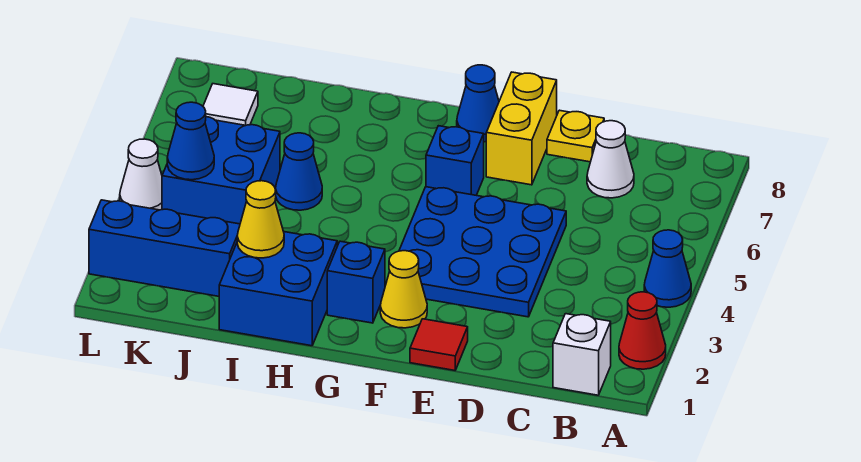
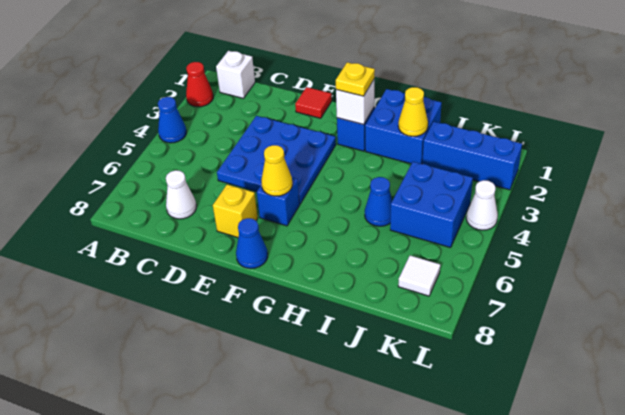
yellow 1x1 plate [547,110,604,162] -> yellow 1x1 plate moved to [336,62,375,96]
yellow 1x2 brick [486,72,557,185] -> yellow 1x1 brick [213,185,258,238]
yellow 1x1 cone [380,251,427,328] -> yellow 1x1 cone moved to [261,145,292,196]
none -> white 1x1 brick [336,80,374,125]
blue 1x1 cone [167,102,214,180] -> none

